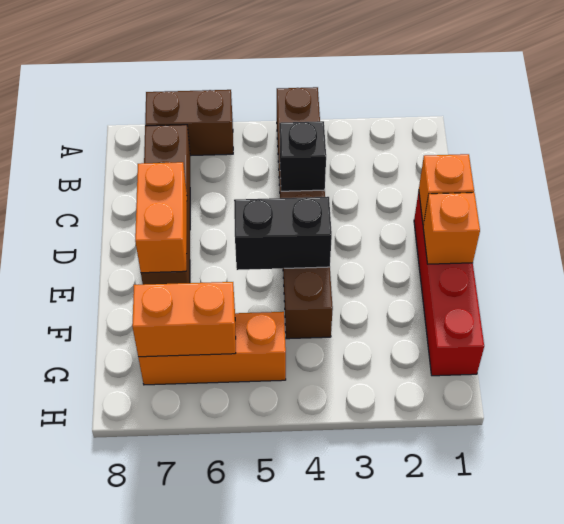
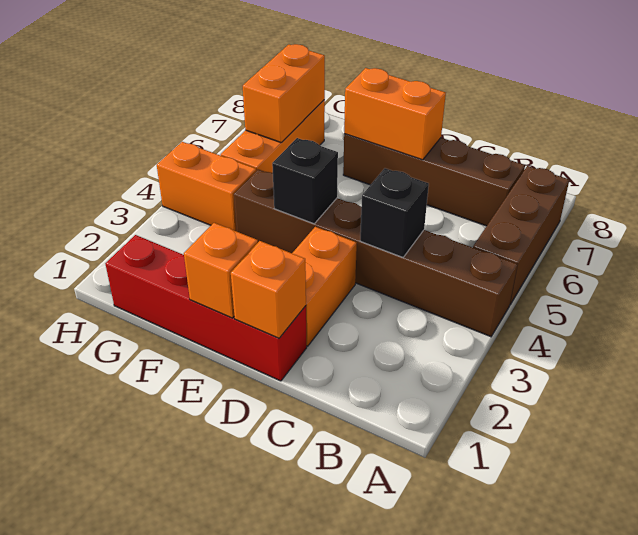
brown 1x2 brick [145,90,233,156] -> brown 1x3 brick [473,166,569,304]
none -> orange 1x2 brick [292,227,357,346]
black 1x2 brick [234,197,332,270] -> black 1x1 brick [272,138,338,224]
none -> orange 1x2 brick [157,142,256,231]

